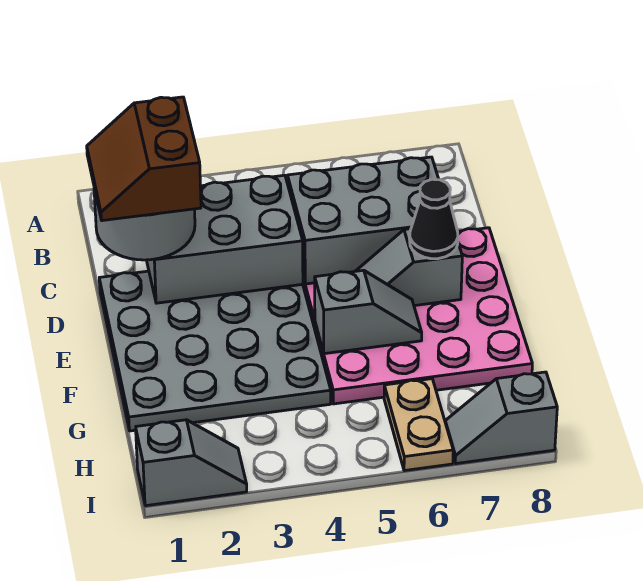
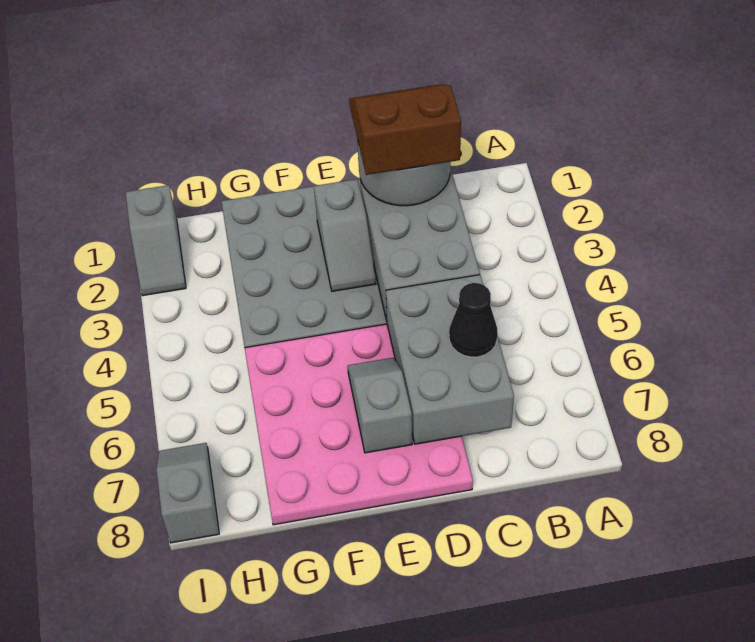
black 1x1 cone [410,179,458,259] -> black 1x1 cone moved to [449,283,498,357]
grey 1x2 slope [315,270,422,354] -> grey 1x2 slope moved to [314,179,376,291]
tan 1x2 plate [384,379,453,471] -> none

